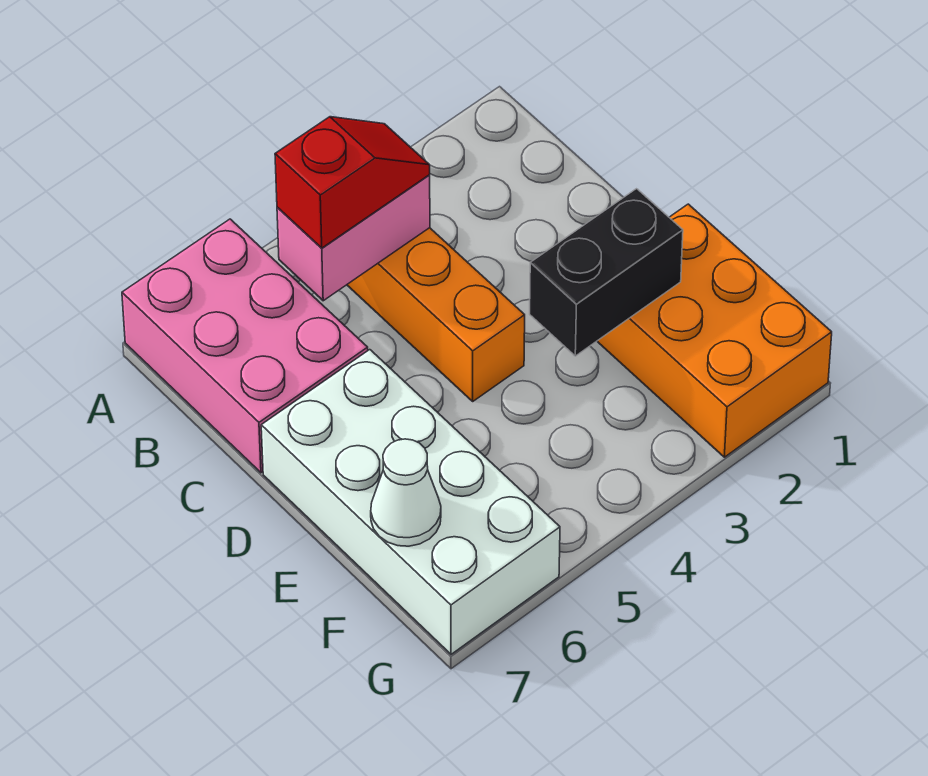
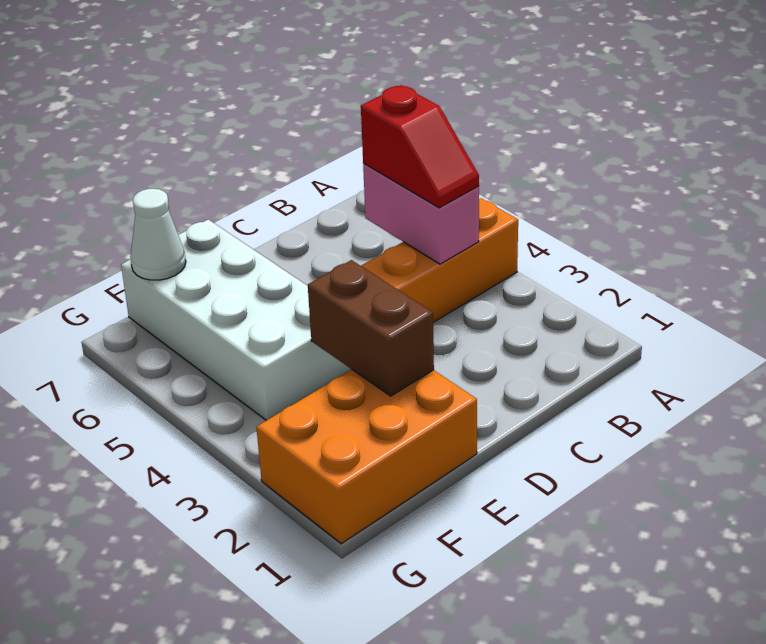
pink 2x3 brick [122,219,368,473] -> none
white 2x4 brick [261,350,560,654] -> white 2x4 brick turned to [121,219,351,420]
black 1x2 brick [530,189,683,356] -> brown 1x2 brick [308,260,434,396]

